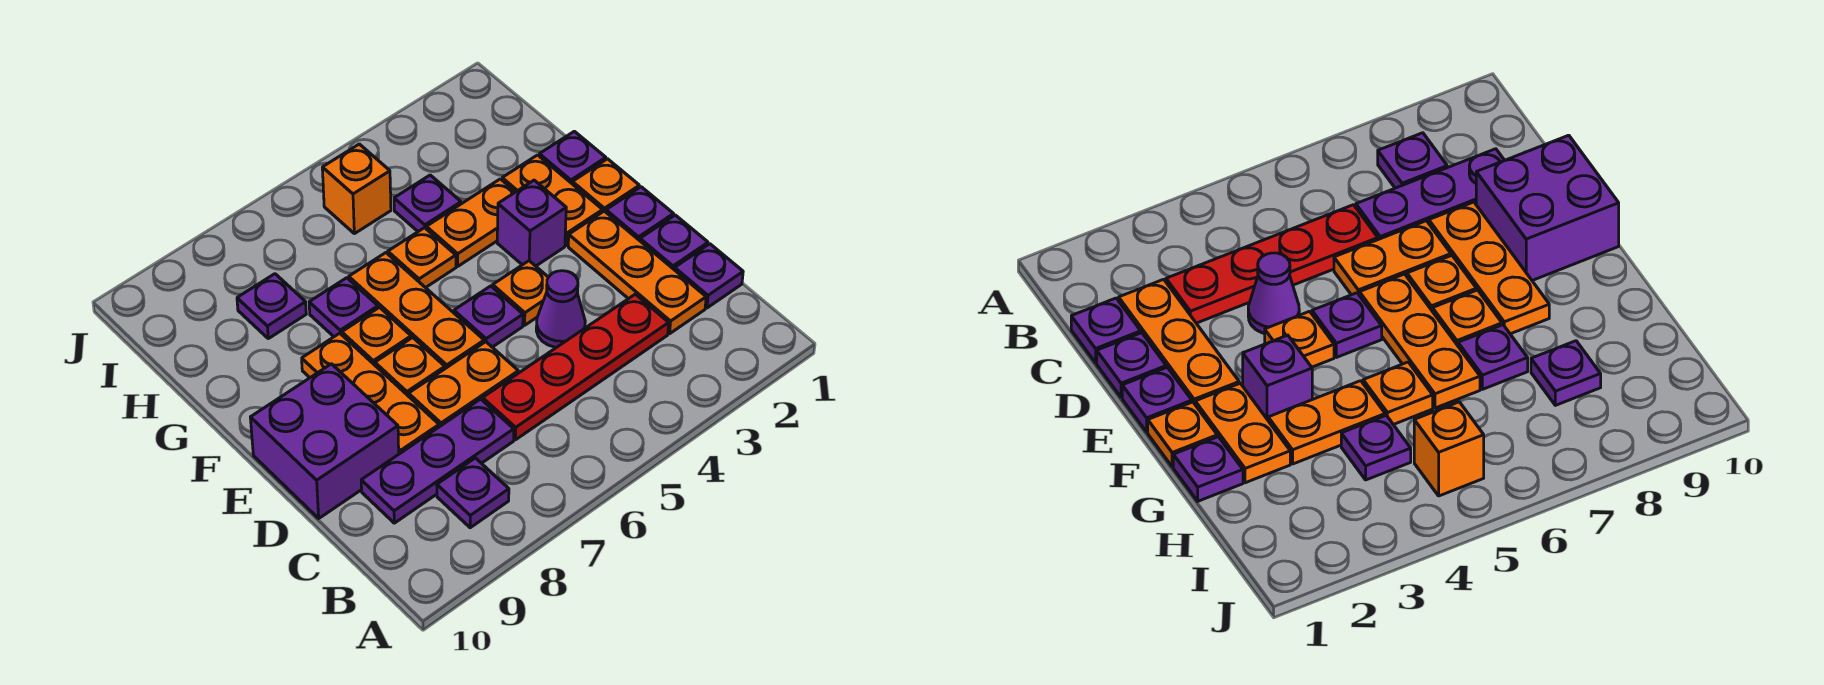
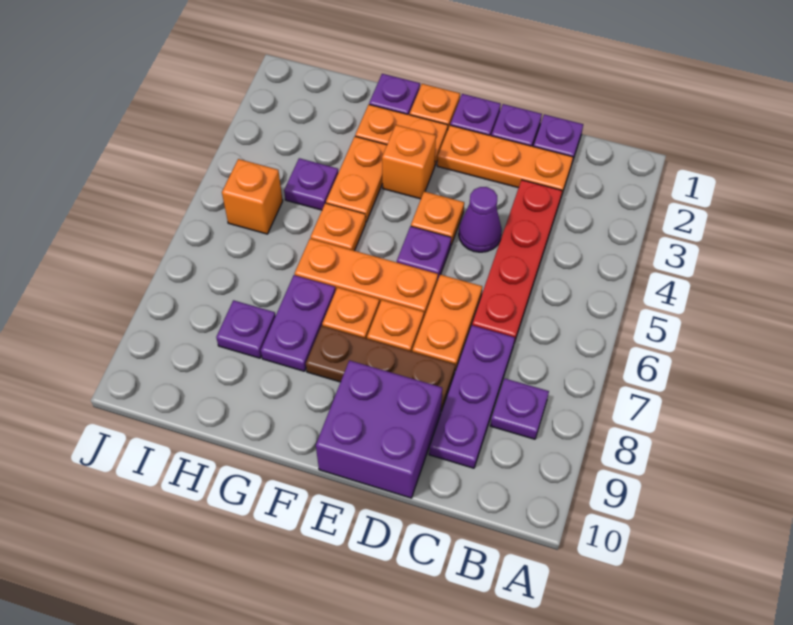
orange 1x3 plate [302,333,439,454] -> brown 1x3 plate [306,326,455,411]
purple 1x1 brick [497,180,566,266] -> orange 1x1 brick [382,125,436,199]
purple 1x1 plate [309,278,378,337] -> purple 1x2 plate [261,275,336,371]

